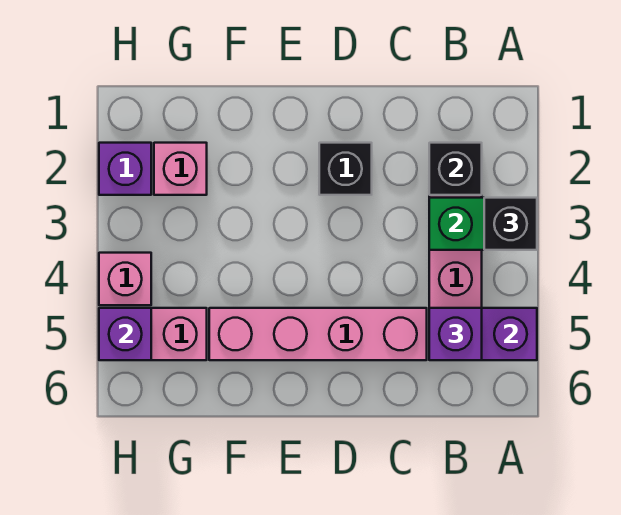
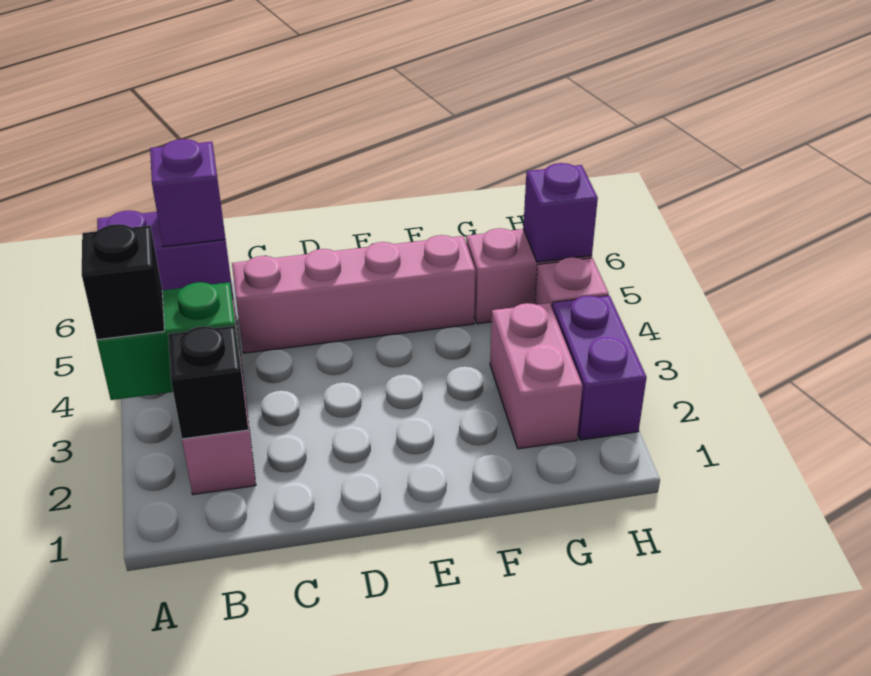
black 1x1 brick [319,143,372,195] -> none
pink 1x1 brick [154,143,207,195] -> pink 1x2 brick [490,303,583,449]
purple 1x1 brick [99,143,151,195] -> purple 1x2 brick [552,296,647,440]

